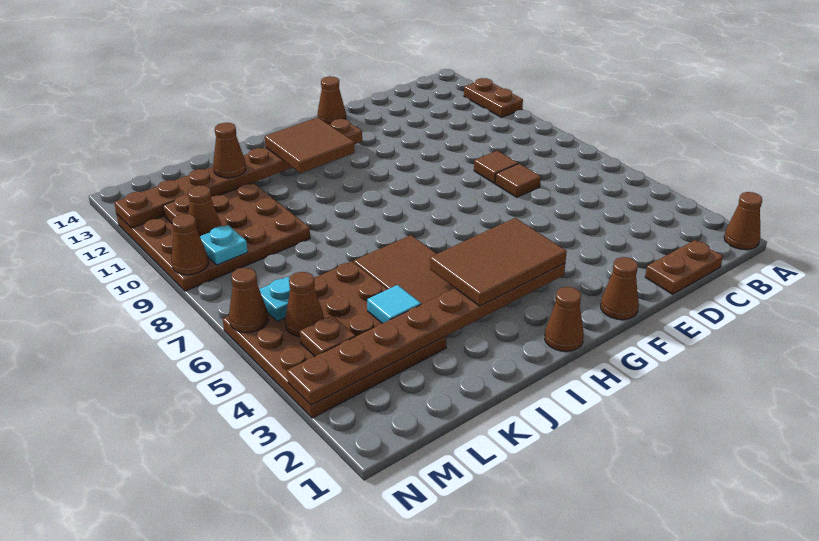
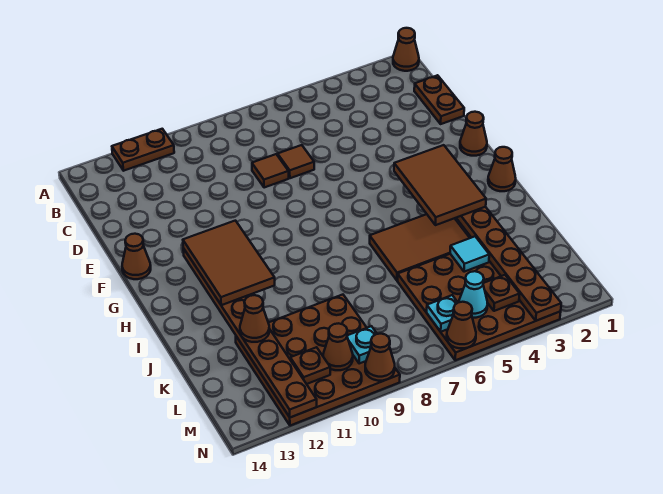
brown 2x2 tile [265,117,355,173] -> brown 2x3 tile [183,221,275,305]
brown 1x1 cone [285,272,324,337] -> cyan 1x1 cone [459,271,488,318]

